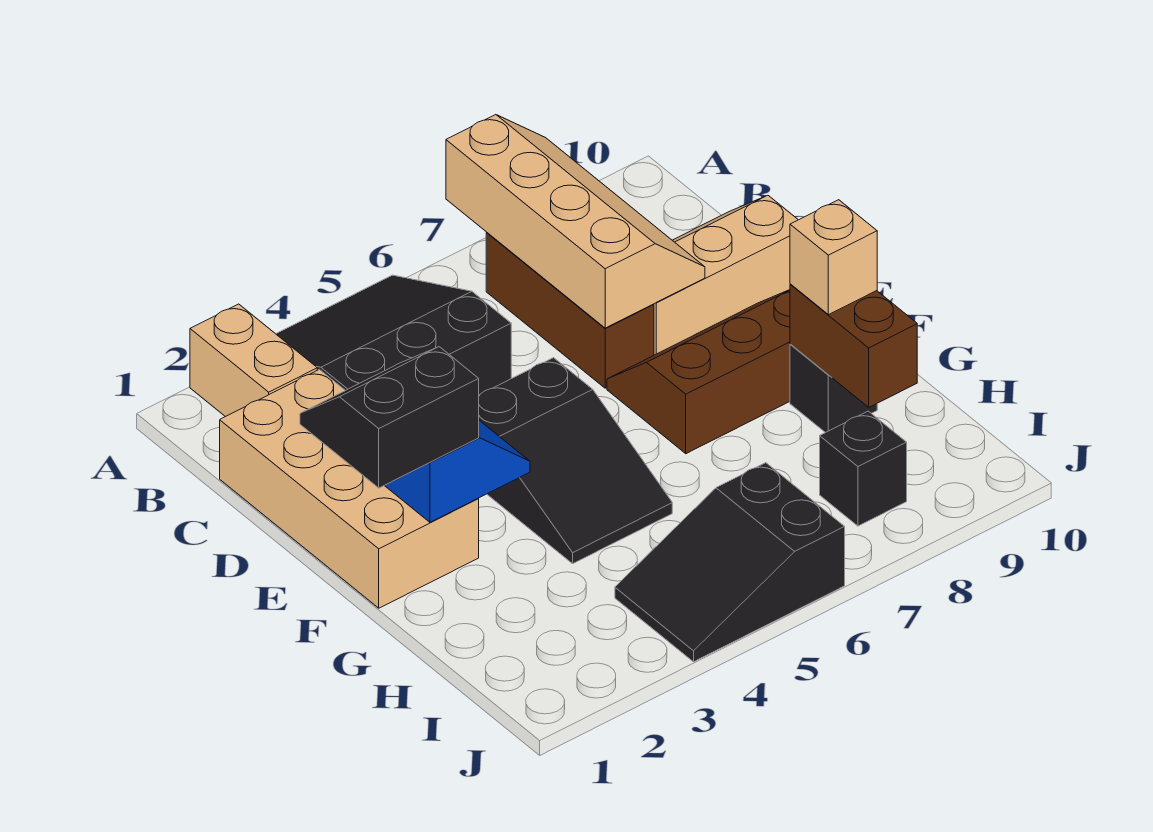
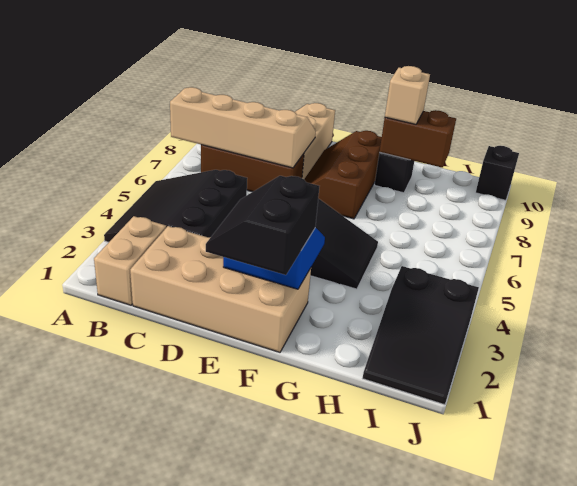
tan 1x2 brick [190,304,317,417] -> tan 1x2 brick turned to [94,216,166,305]
black 2x3 slope [615,463,845,662] -> black 2x3 slope moved to [363,266,479,405]
black 1x1 brick [820,411,907,526] -> black 1x1 brick moved to [476,146,519,200]

